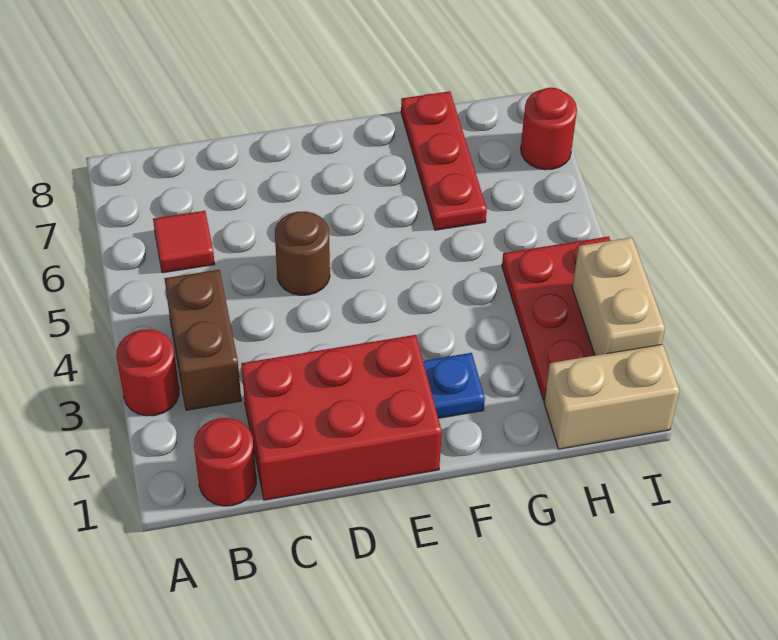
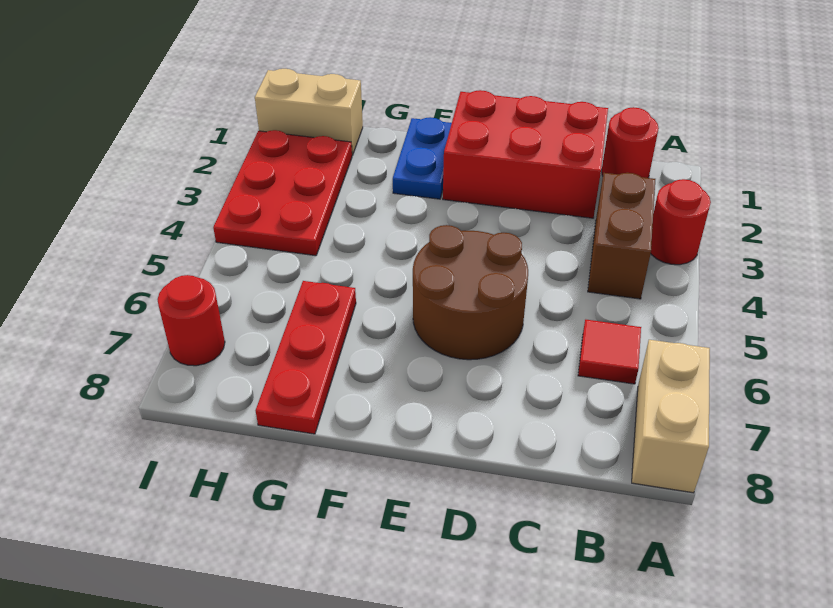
brown 1x1 round brick [275,211,330,295] -> brown 2x2 round brick [413,225,528,360]
blue 1x1 plate [423,353,485,418] -> blue 1x2 plate [393,117,452,199]
tan 1x2 brick [572,237,665,355] -> tan 1x2 brick moved to [632,340,710,493]

